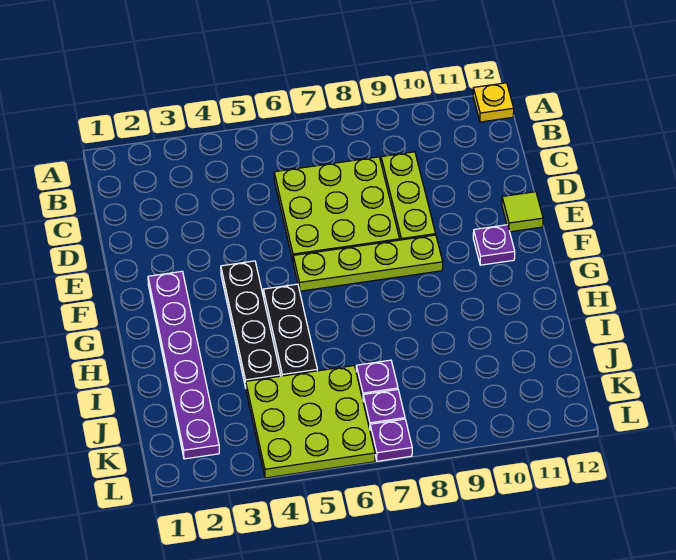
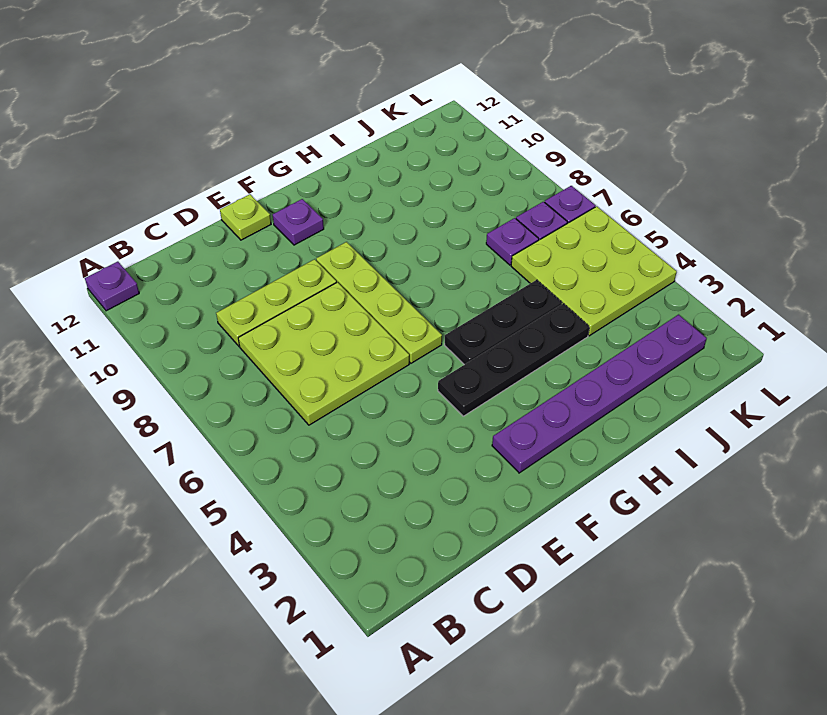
yellow 1x1 plate [473,83,514,122] -> purple 1x1 plate [85,262,139,311]
lime 1x1 tile [502,192,543,232] -> lime 1x1 plate [220,194,271,240]

